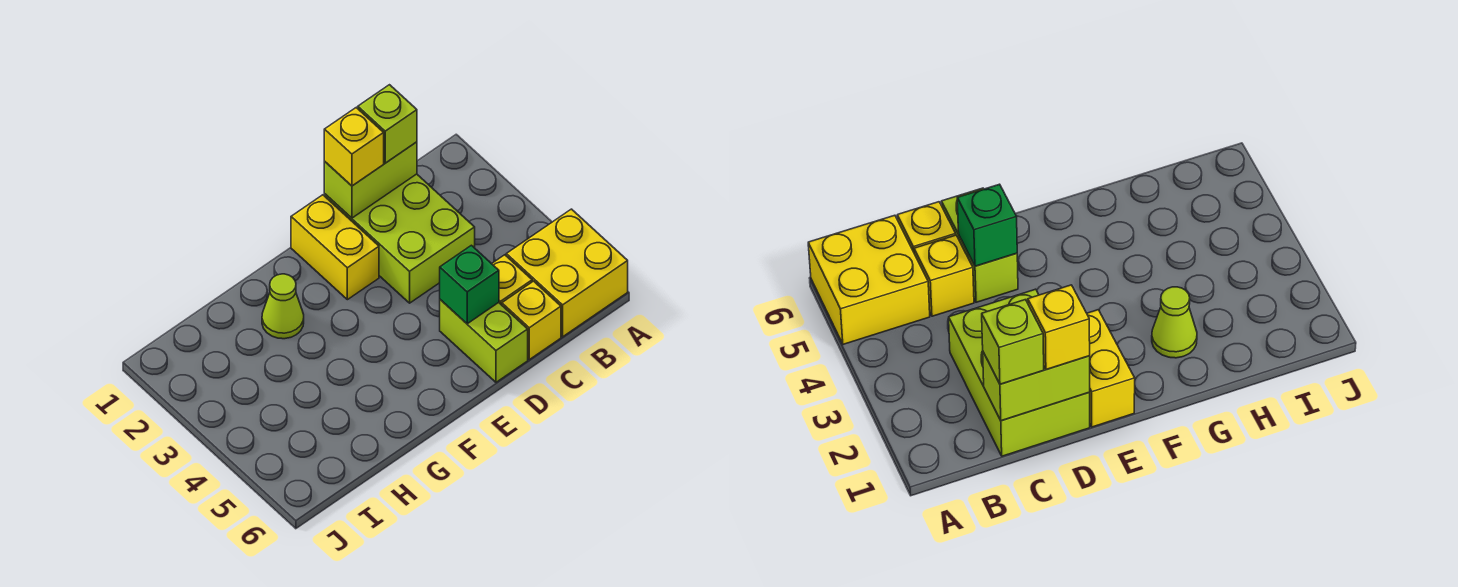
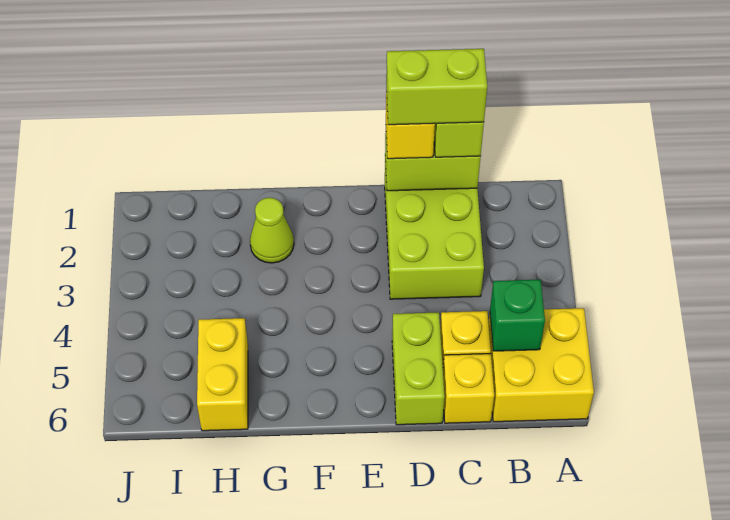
none -> lime 1x2 brick [386,49,487,125]
green 1x1 brick [440,245,499,324] -> green 1x1 brick moved to [490,280,545,351]
yellow 1x2 brick [291,195,379,300] -> yellow 1x2 brick moved to [197,318,248,431]

